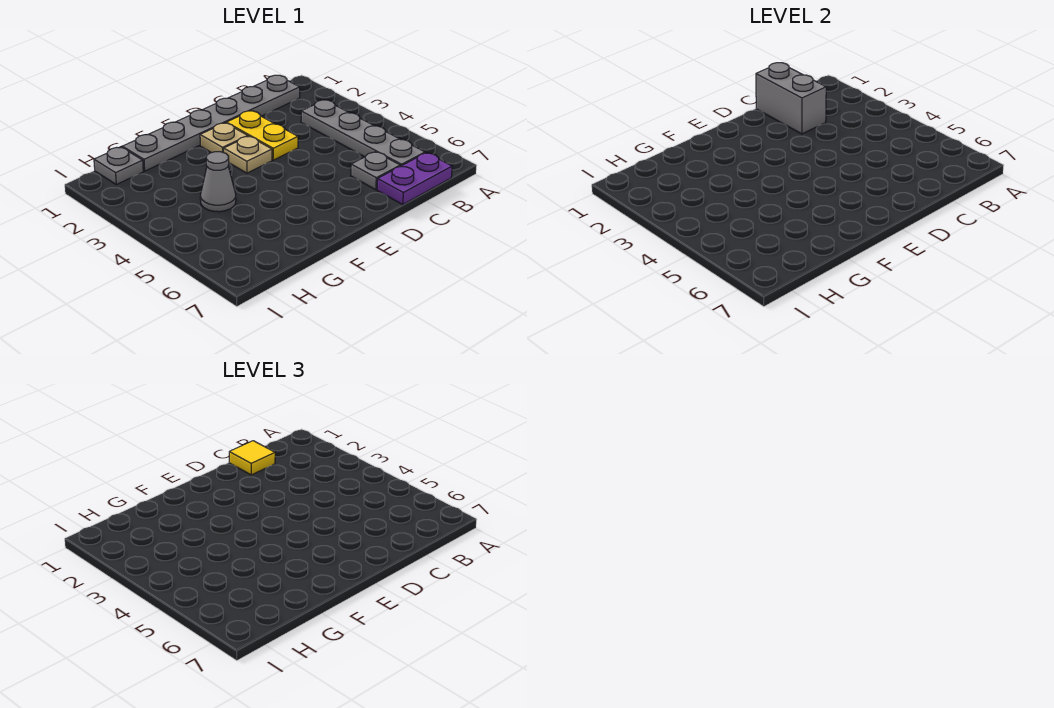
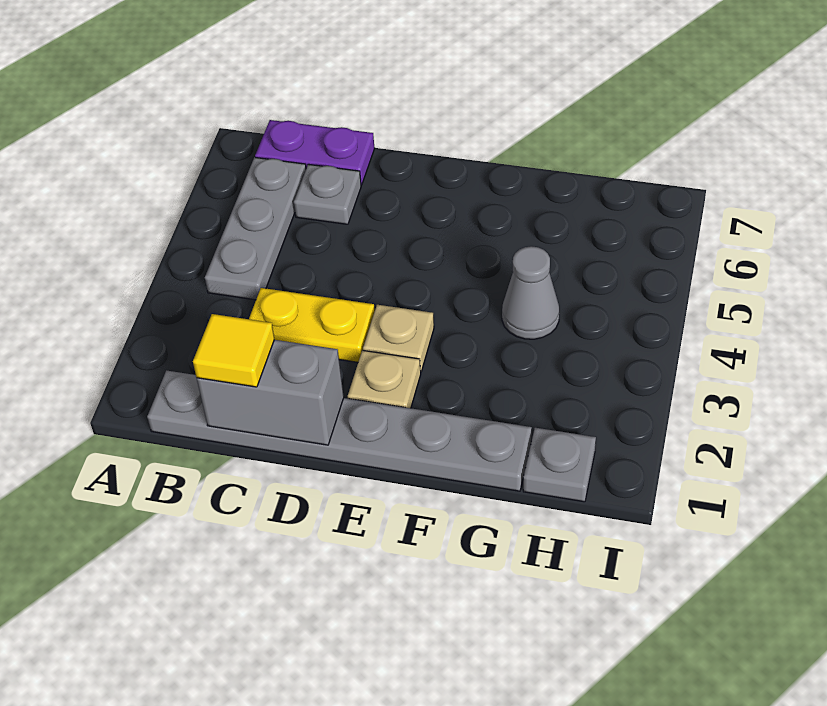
grey 1x4 plate [301,100,425,166] -> grey 1x3 plate [205,157,306,300]
grey 1x2 brick [756,63,826,134] -> grey 1x2 brick turned to [197,340,344,445]
yellow 1x2 plate [227,111,298,160] -> yellow 1x2 plate turned to [249,288,375,362]

